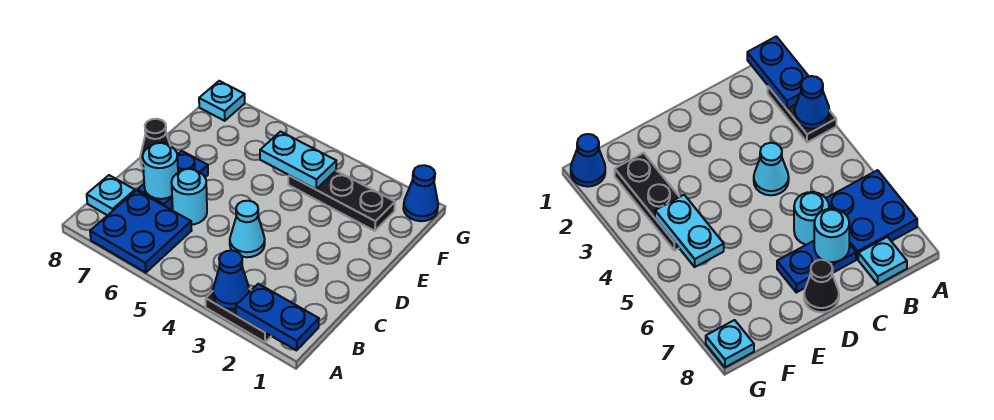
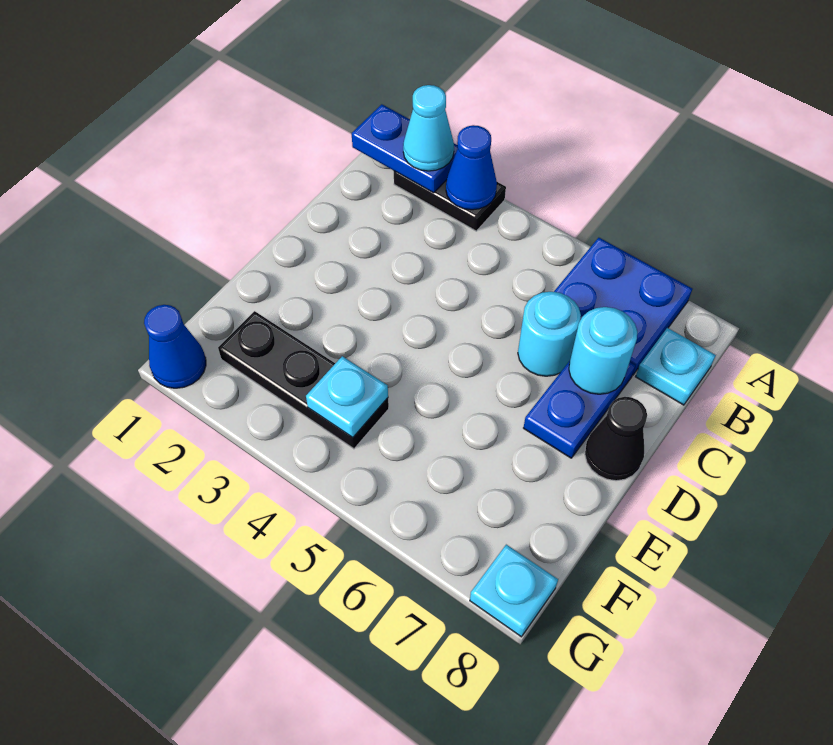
cyan 1x1 cone [230,201,265,257] -> cyan 1x1 cone moved to [403,85,454,171]
cyan 1x2 plate [260,132,336,189] -> cyan 1x1 plate [306,356,388,437]

